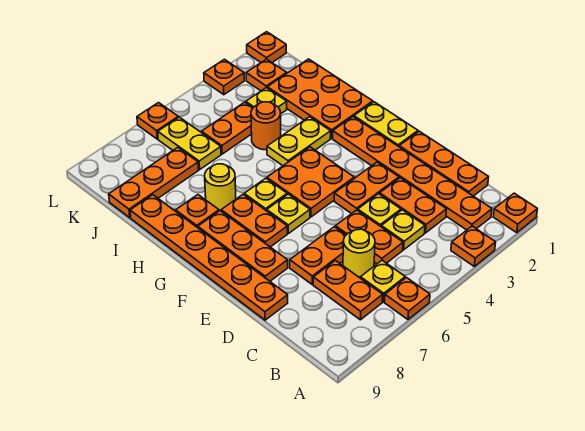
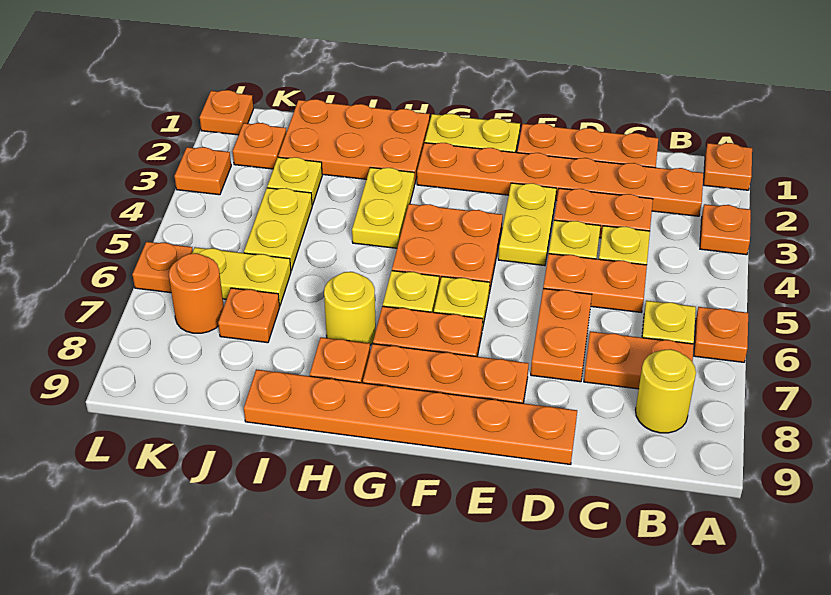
yellow 1x1 round brick [343,229,375,278] -> yellow 1x1 round brick moved to [636,349,696,433]
orange 1x2 plate [334,162,399,214] -> yellow 1x2 plate [498,183,556,266]
orange 1x1 round brick [251,102,281,150] -> orange 1x1 round brick moved to [169,253,224,333]
orange 1x2 plate [202,102,253,154] -> yellow 1x2 plate [244,188,312,271]
orange 1x3 plate [109,147,199,218] -> orange 1x1 plate [218,288,280,343]

